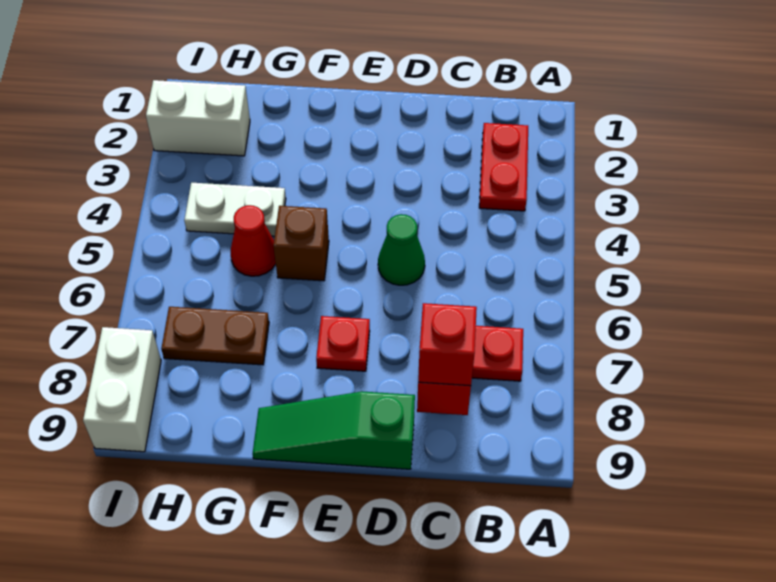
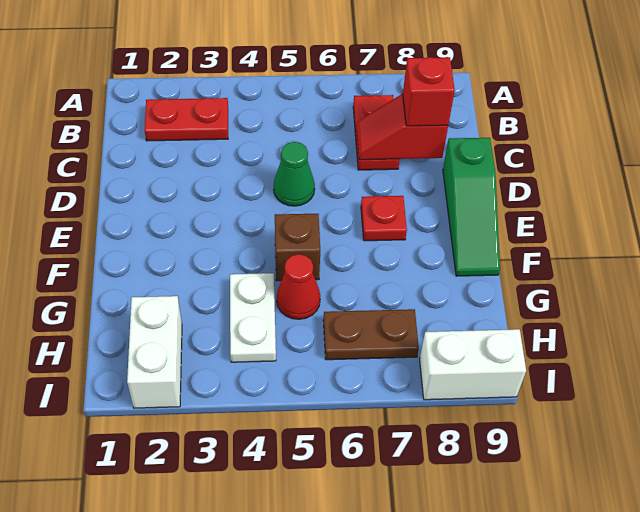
brown 1x2 plate [161,307,269,365] -> brown 1x2 plate turned to [323,309,419,360]

